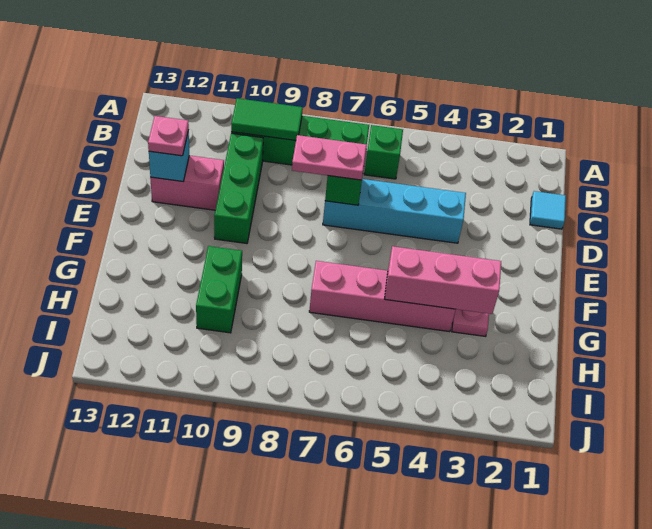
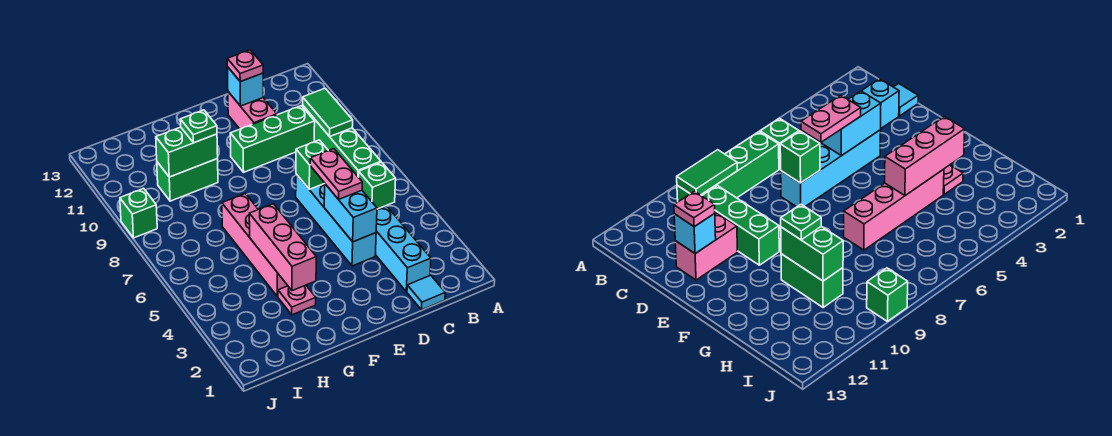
none -> cyan 1x3 brick [376,206,431,292]
none -> cyan 1x2 brick [324,184,377,242]
pink 1x2 plate [292,135,367,180] -> pink 1x2 plate moved to [310,149,362,200]
none -> green 1x2 brick [156,127,218,177]
none -> green 1x1 plate [180,110,217,143]
none -> green 1x1 brick [120,188,157,238]

